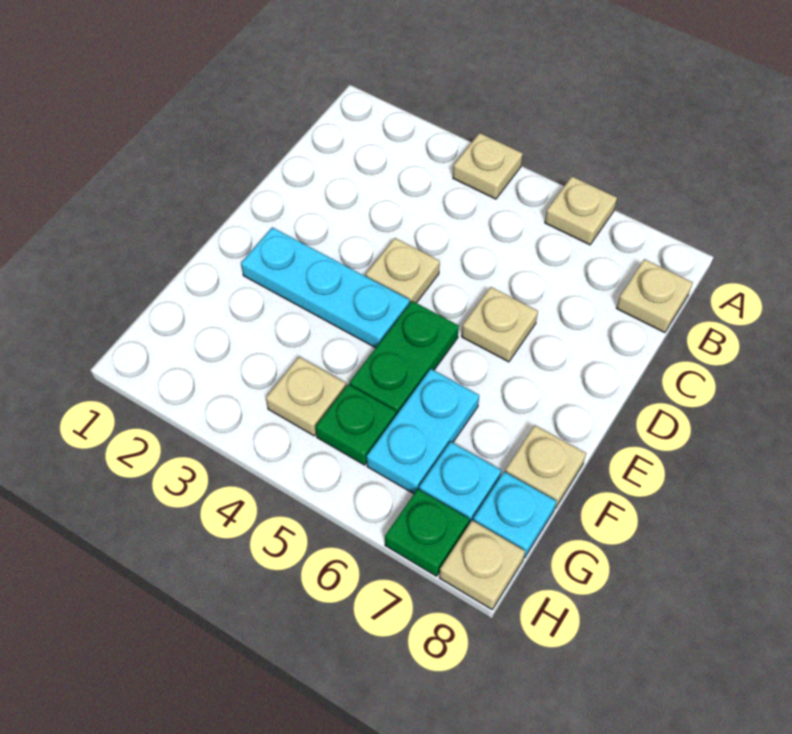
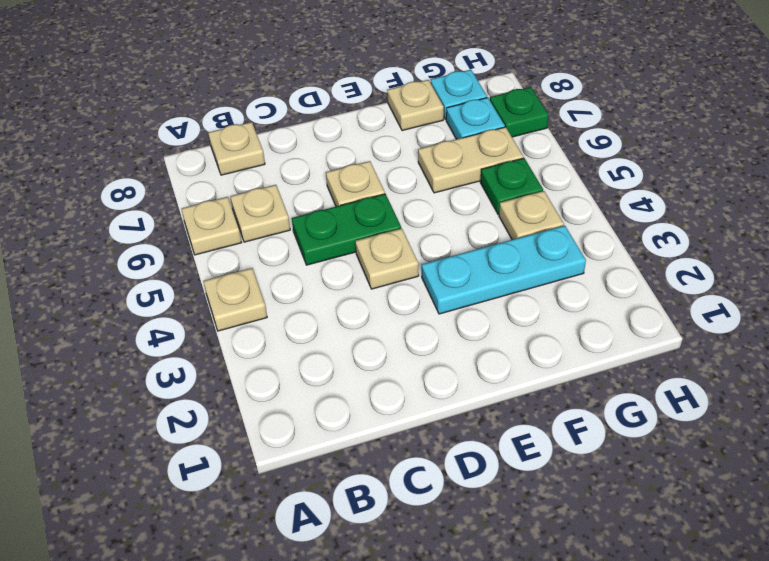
cyan 1x3 plate [241,227,410,348] -> cyan 1x3 plate turned to [422,226,586,314]
green 1x2 plate [350,301,459,415] -> green 1x2 plate moved to [292,194,401,265]
cyan 1x2 plate [367,369,479,494] -> tan 1x2 plate [418,127,523,193]
tan 1x1 plate [439,520,525,609] -> tan 1x1 plate moved to [230,185,290,242]

